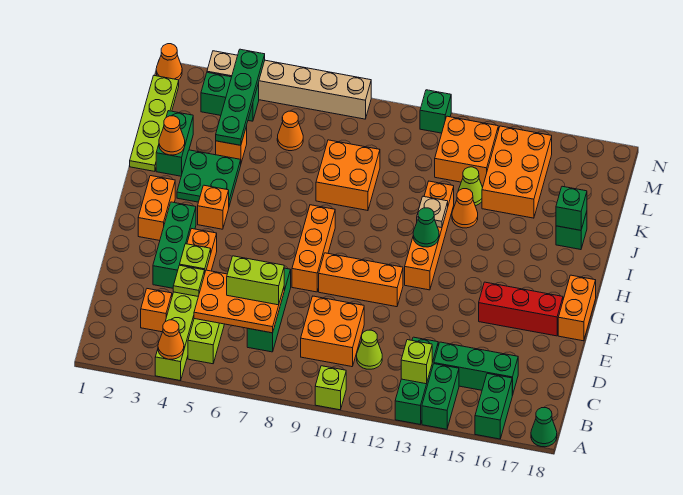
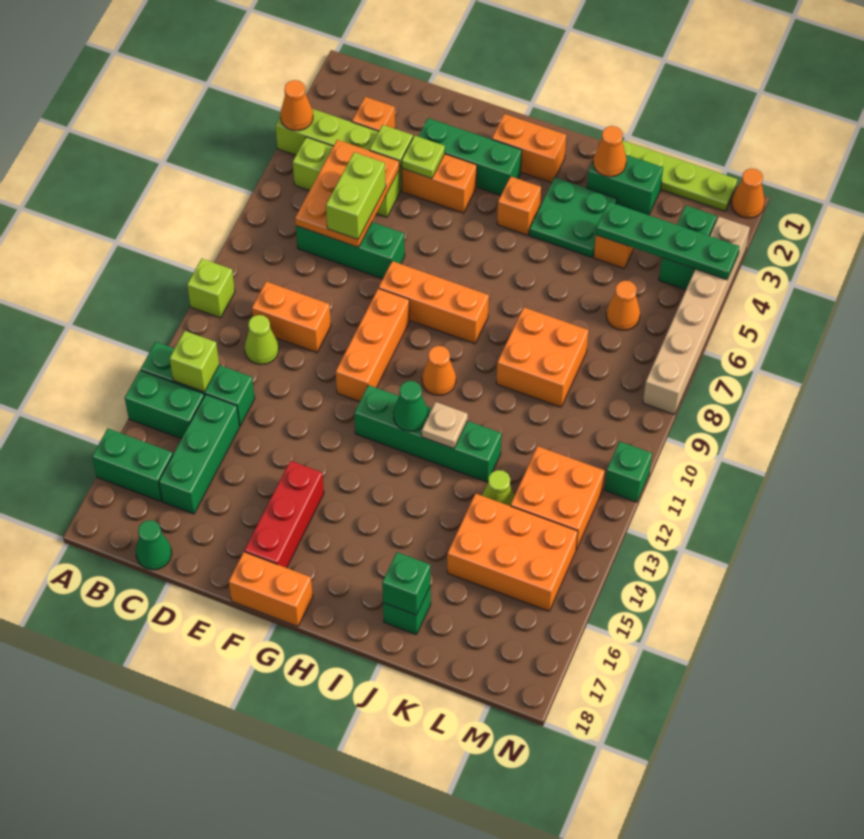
green 1x1 cone [531,408,557,447] -> green 1x1 cone moved to [136,520,172,570]
orange 2x2 brick [301,296,364,367] -> orange 1x2 brick [252,281,331,353]
orange 1x4 brick [405,181,454,290] -> green 1x4 brick [354,385,502,482]
orange 1x1 cone [452,189,478,228] -> orange 1x1 cone moved to [422,346,456,395]

